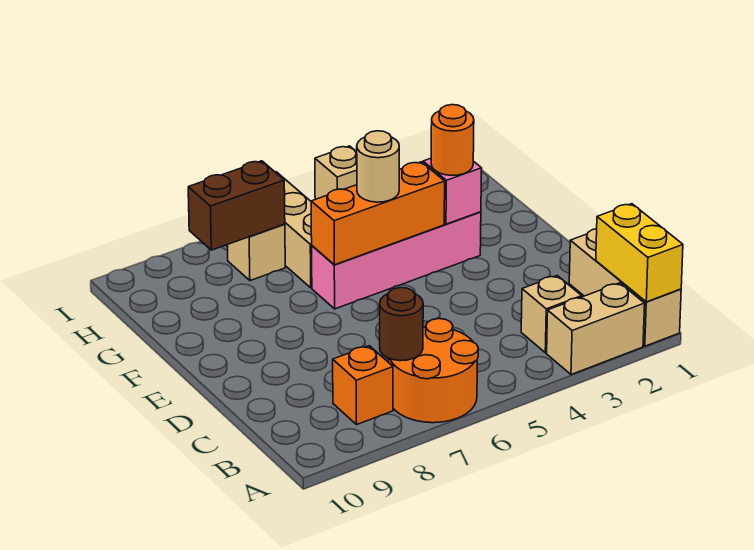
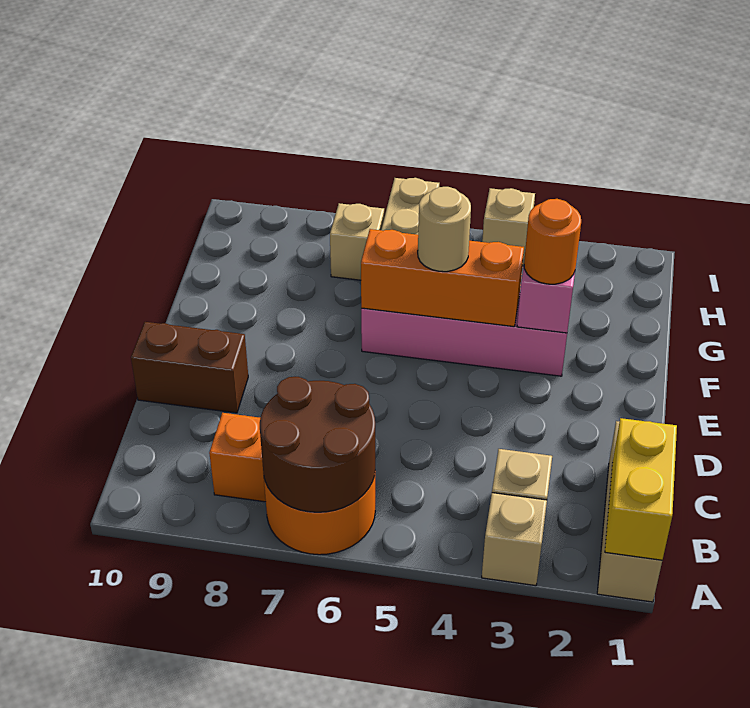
tan 1x2 brick [547,283,645,375] -> tan 1x1 brick [482,493,547,586]
brown 1x1 round brick [380,288,423,361] -> brown 2x2 round brick [260,377,375,512]
brown 1x2 brick [188,161,285,250] -> brown 1x2 brick moved to [131,322,248,413]

